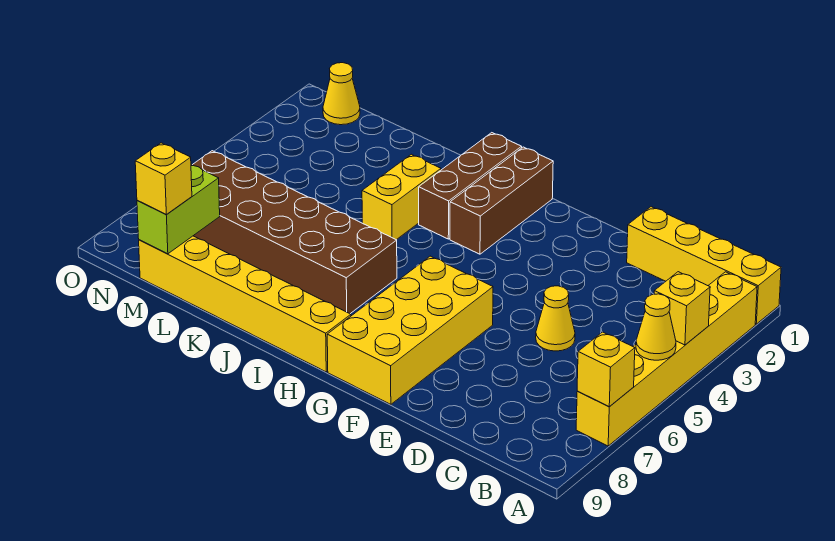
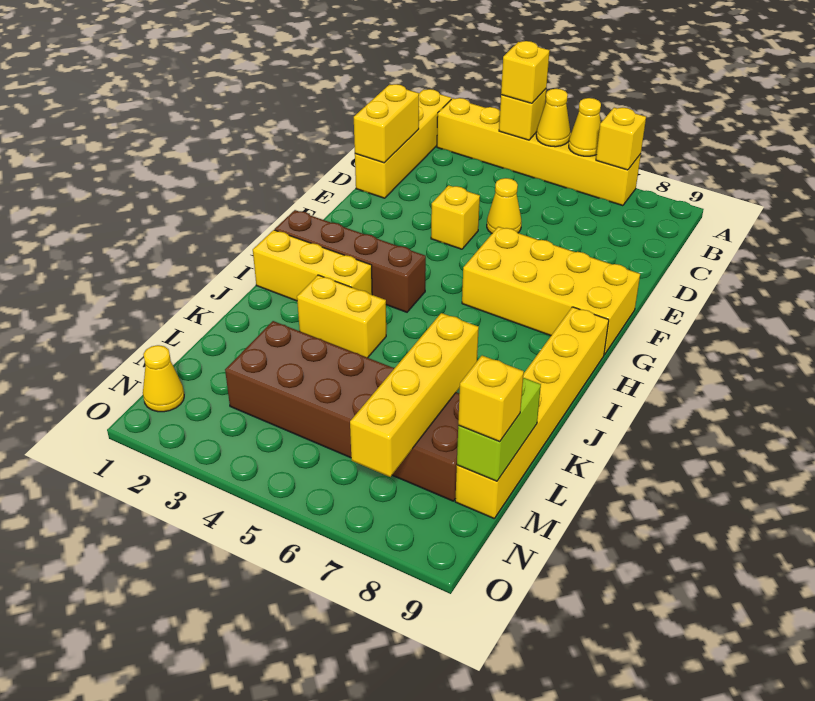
none -> yellow 1x1 brick [501,41,550,103]
none -> yellow 1x1 cone [569,98,601,156]
none -> yellow 1x2 brick [354,84,419,163]
none -> yellow 1x1 brick [431,185,480,249]
brown 1x3 brick [450,147,553,254] -> brown 1x4 brick [275,210,426,312]
brown 1x3 brick [419,133,522,239] -> yellow 1x3 brick [253,230,372,301]
brown 2x6 brick [193,151,397,314] -> brown 2x6 brick turned to [225,321,459,501]
none -> yellow 1x4 brick [350,313,479,477]
lime 1x2 brick [137,165,220,254] -> lime 1x2 brick turned to [457,378,541,481]

